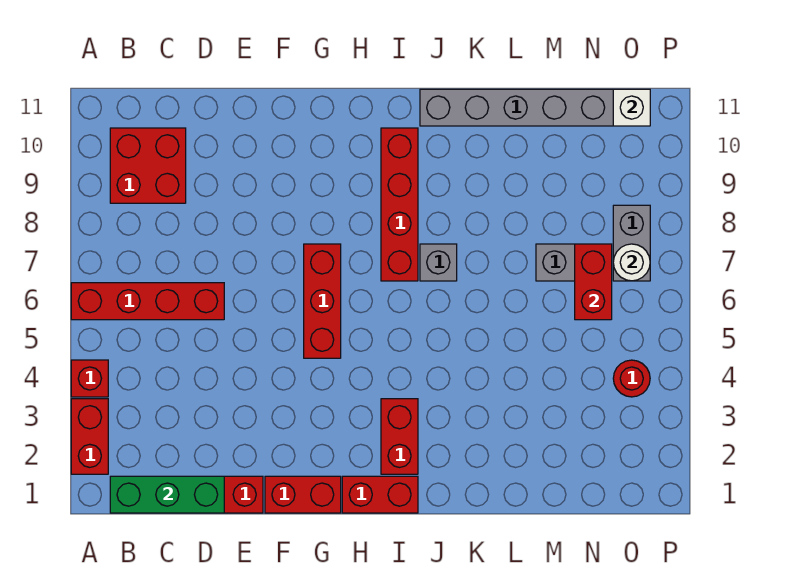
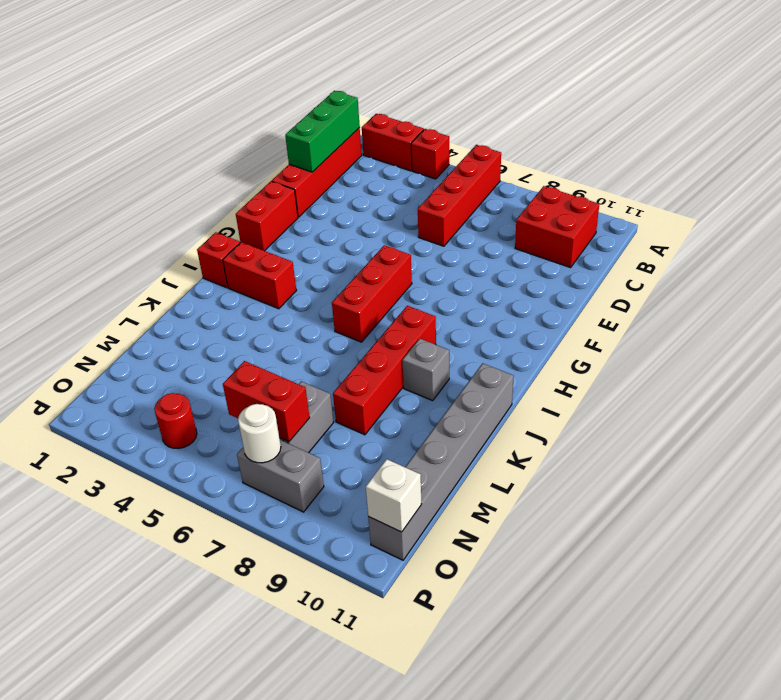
red 1x3 brick [304,244,341,358] -> red 1x3 brick turned to [332,245,412,342]
red 1x2 brick [342,476,418,513] -> red 1x1 brick [197,232,240,288]
red 1x4 brick [381,128,418,281] -> red 1x4 brick turned to [333,306,436,435]
grey 1x1 brick [420,244,457,281] -> grey 1x1 brick moved to [402,339,449,401]

